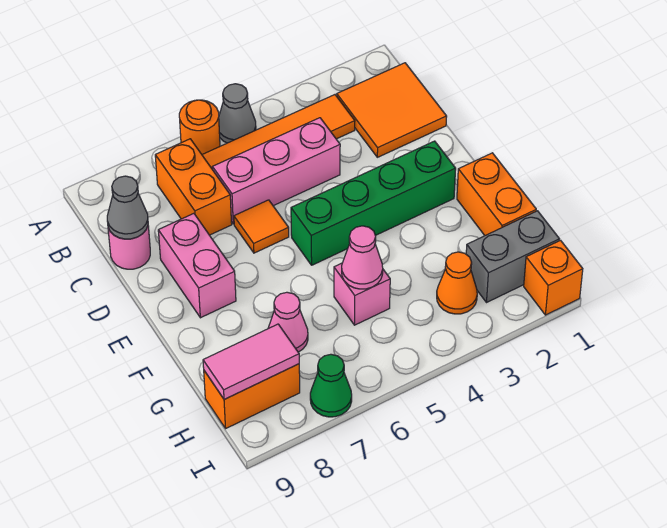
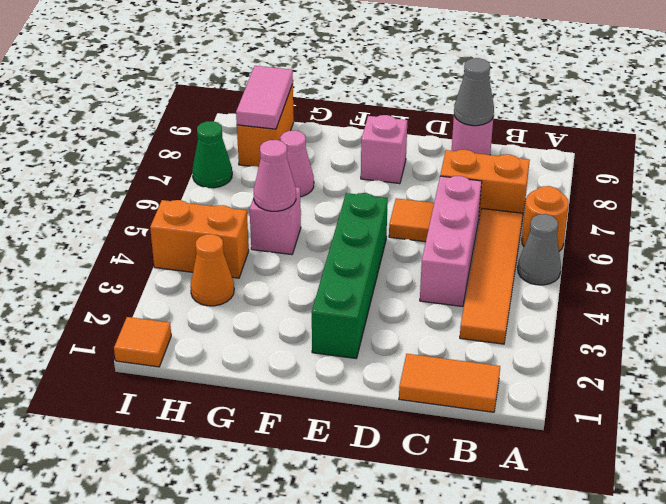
orange 2x2 tile [337,63,447,157] -> orange 1x2 tile [399,354,500,412]
pink 1x2 brick [158,213,236,318] -> pink 1x1 brick [361,115,407,184]
orange 1x2 brick [457,153,536,235] -> orange 1x2 brick moved to [150,200,249,278]
grey 1x2 brick [466,211,559,302] -> none
orange 1x1 brick [524,240,583,315] -> orange 1x1 tile [114,317,171,367]

